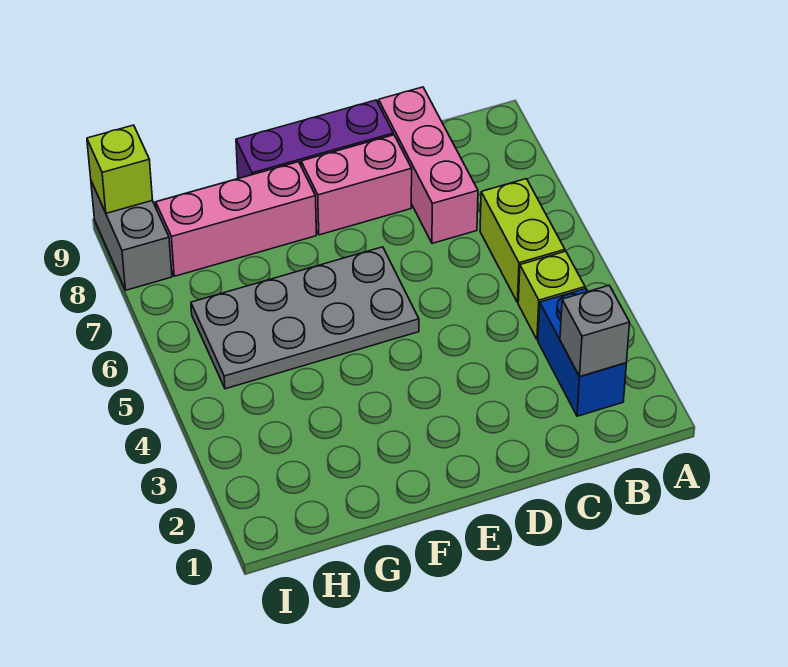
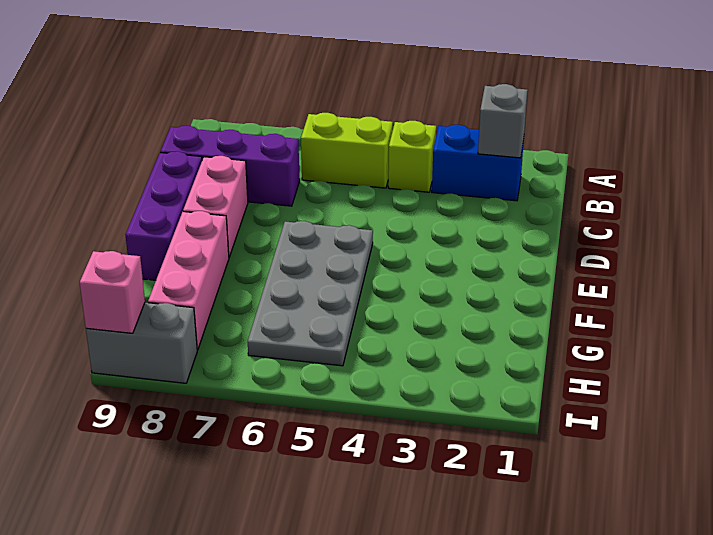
pink 1x3 brick [379,87,478,243] -> purple 1x3 brick [160,126,300,206]
lime 1x1 brick [87,125,153,213] -> pink 1x1 brick [80,251,145,333]

